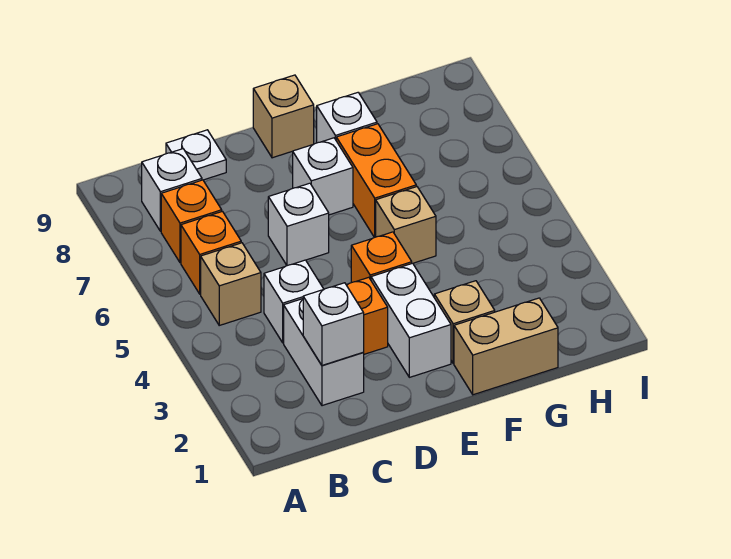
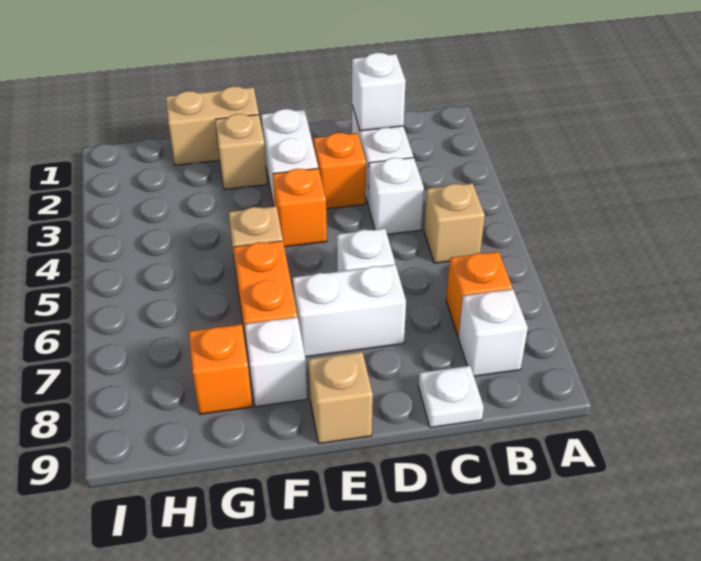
orange 1x1 brick [181,211,241,294] -> orange 1x1 brick moved to [189,324,252,414]
white 1x1 brick [293,138,353,215] -> white 1x2 brick [293,265,406,357]

